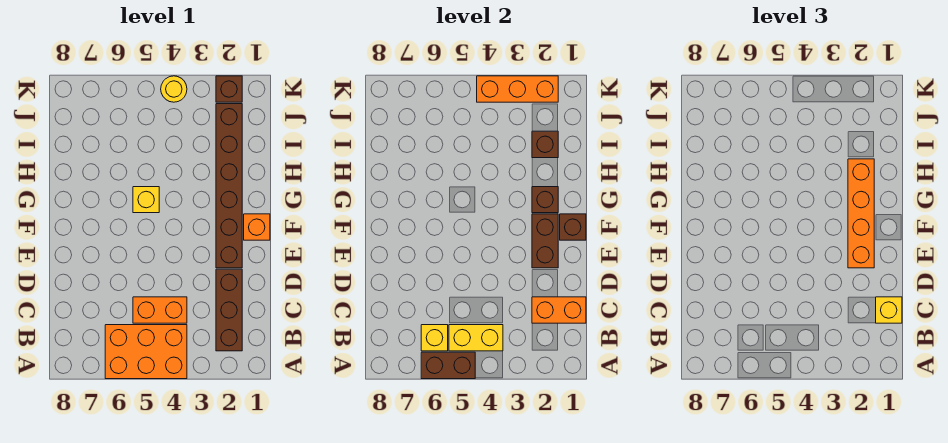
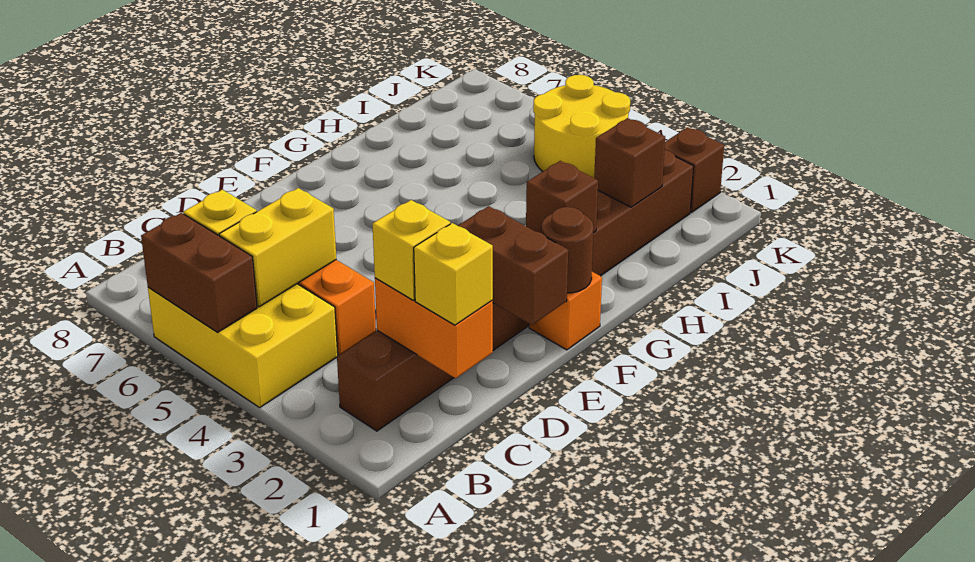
orange 2x3 brick [105,325,187,379] -> yellow 2x3 brick [148,284,338,408]
yellow 1x2 brick [449,325,503,351] -> yellow 1x2 brick turned to [219,188,336,307]
brown 1x2 brick [532,214,558,268] -> brown 1x2 brick turned to [458,206,568,325]
orange 1x4 brick [848,159,874,268] -> none
brown 1x1 brick [560,214,586,240] -> brown 1x1 round brick [541,207,594,293]
yellow 1x1 brick [133,187,159,213] -> yellow 1x1 brick moved to [372,200,450,300]
orange 1x3 brick [477,76,558,102] -> none
yellow 1x1 round brick [161,76,187,102] -> yellow 2x2 round brick [533,75,630,178]

